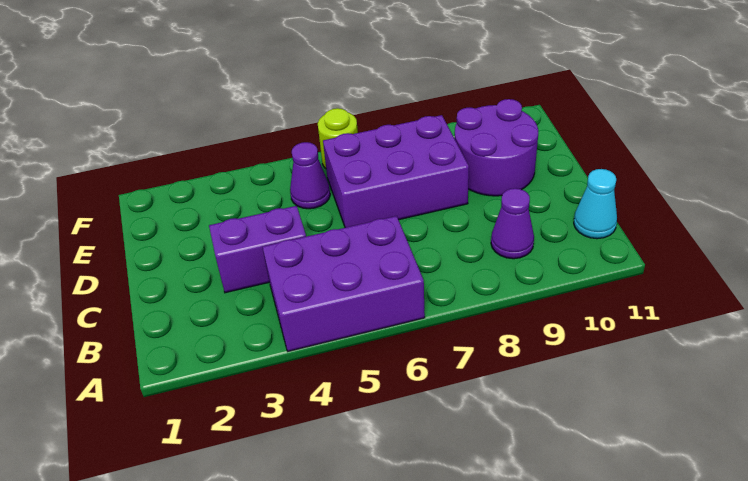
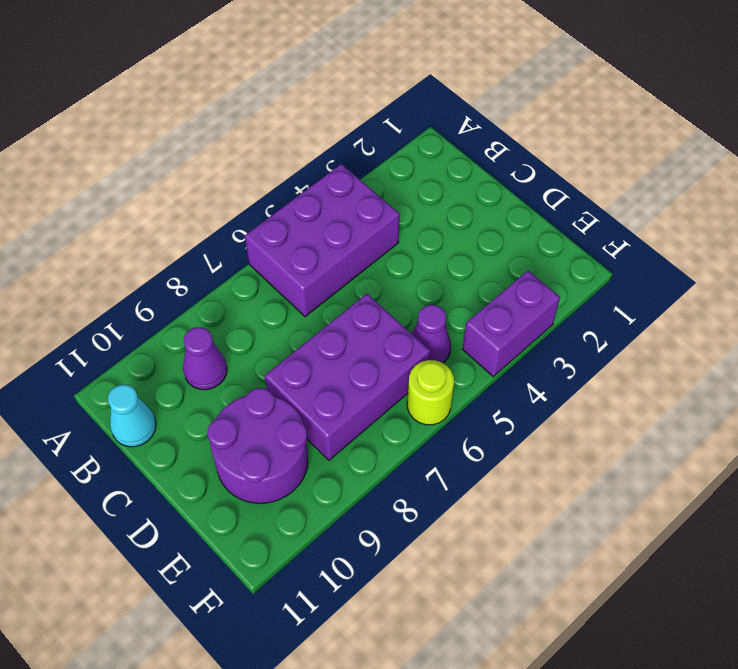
purple 1x2 brick [209,206,306,293] -> purple 1x2 brick moved to [463,271,560,377]

